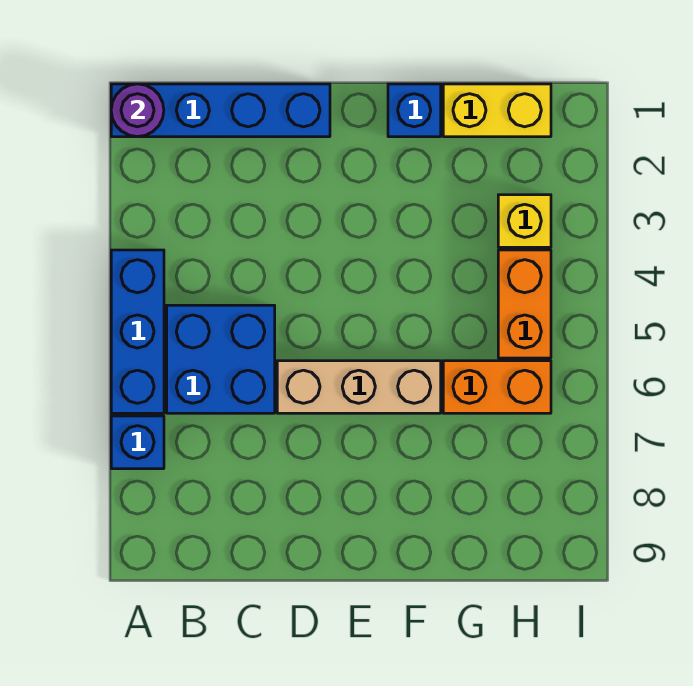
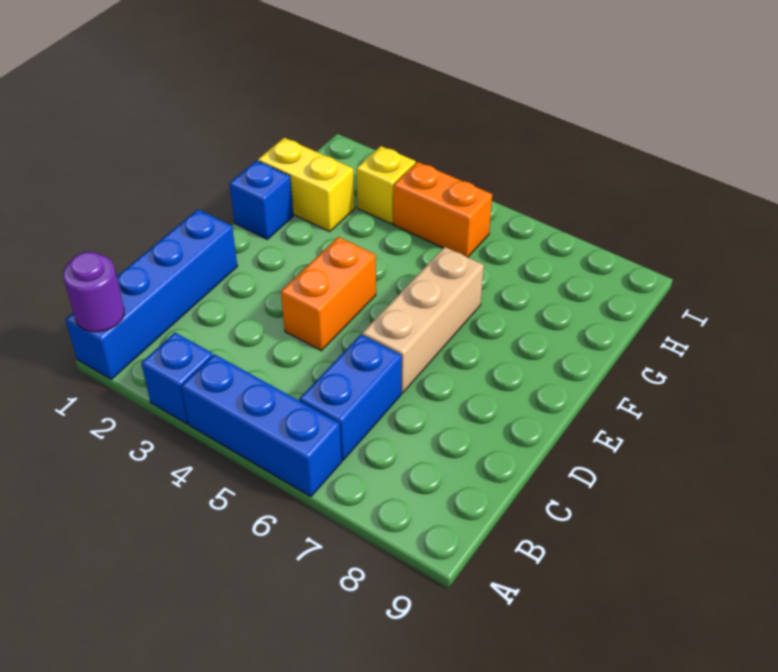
blue 1x1 brick [111,416,164,469] -> blue 1x1 brick moved to [141,333,213,424]
blue 2x2 brick [167,305,275,413] -> blue 1x2 brick [299,335,402,460]
yellow 1x2 brick [443,84,551,137] -> yellow 1x2 brick turned to [258,138,355,232]
orange 1x2 brick [443,361,551,413] -> orange 1x2 brick moved to [281,237,376,351]

